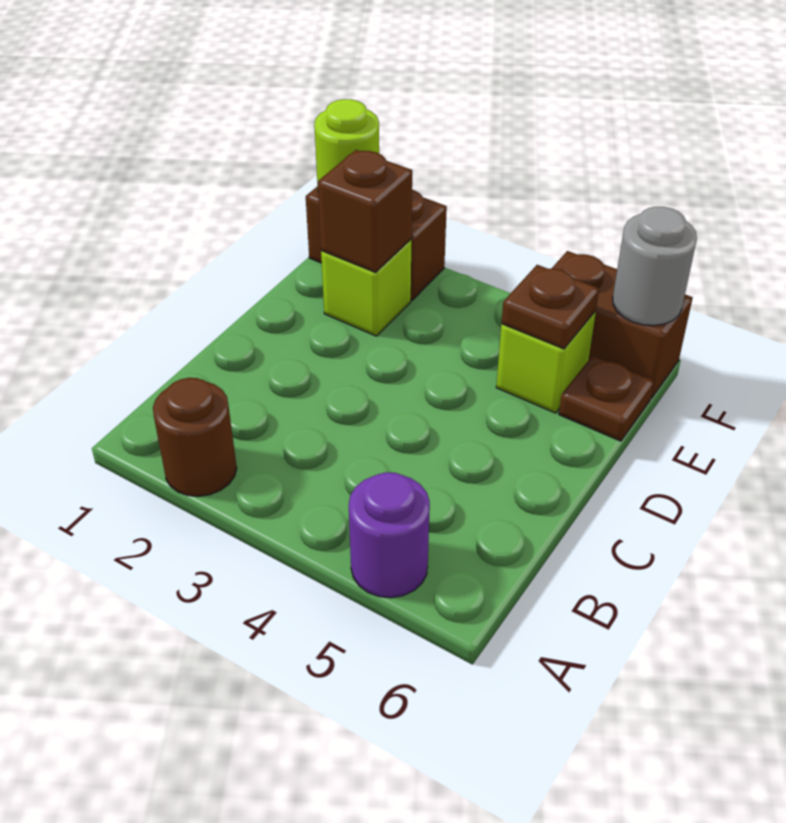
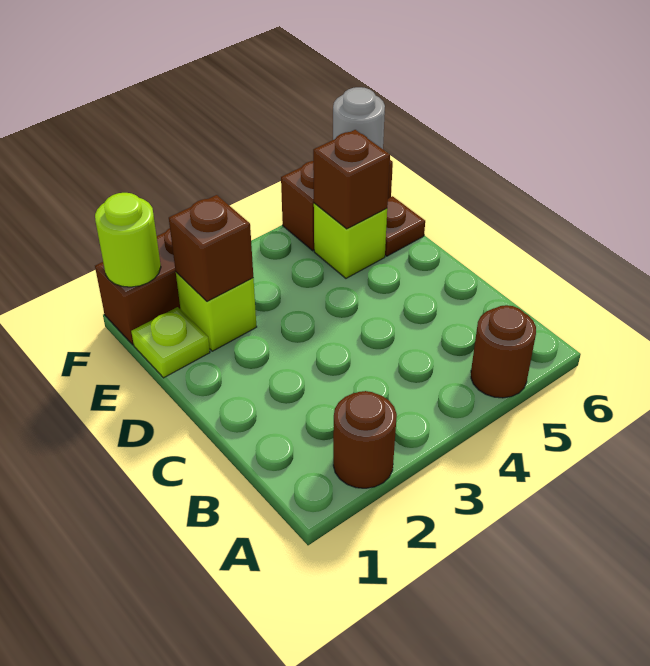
purple 1x1 round brick [349,472,430,598] -> brown 1x1 round brick [471,305,536,398]
none -> lime 1x1 plate [131,307,210,378]
brown 1x1 plate [502,265,599,349] -> brown 1x1 brick [313,130,390,229]

